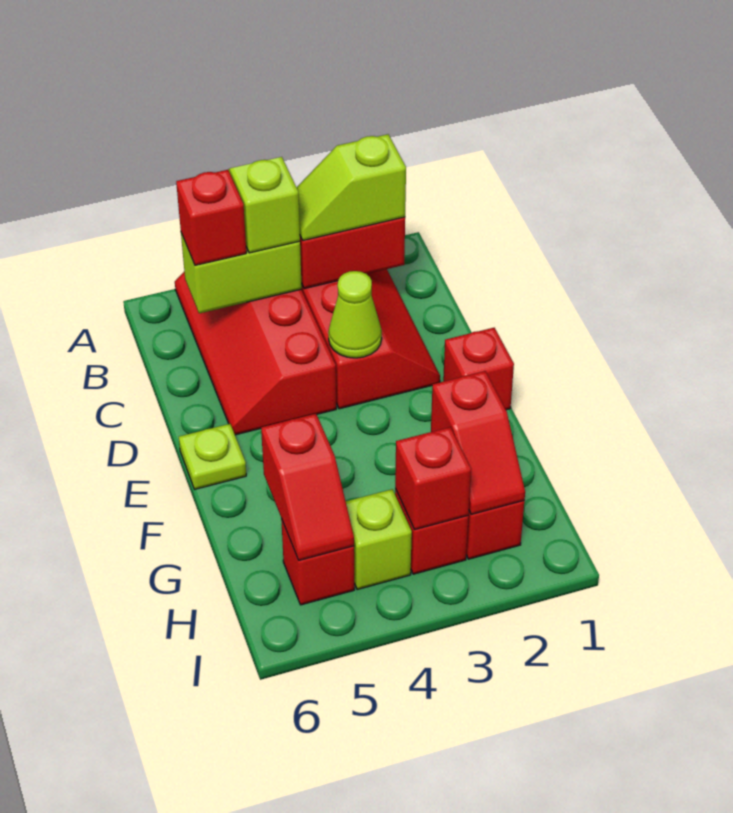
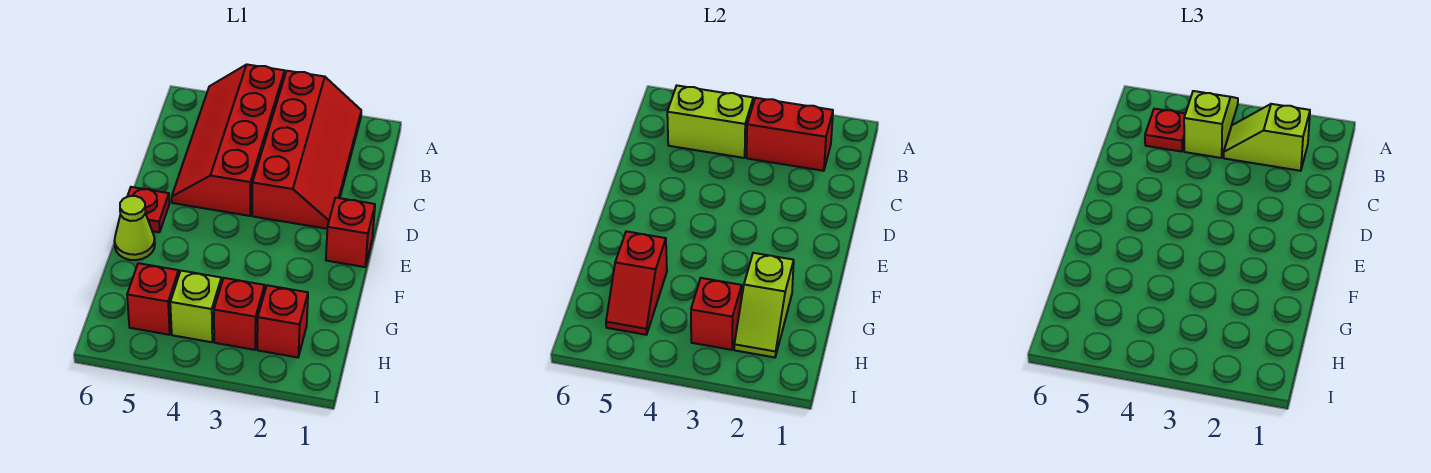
red 1x1 brick [176,170,246,265] -> red 1x1 plate [1145,109,1185,152]
lime 1x1 cone [328,271,382,358] -> lime 1x1 cone moved to [115,196,155,260]
lime 1x1 plate [179,424,246,489] -> red 1x1 plate [127,187,169,232]
red 1x2 slope [431,371,525,514] -> lime 1x2 slope [734,253,794,357]

